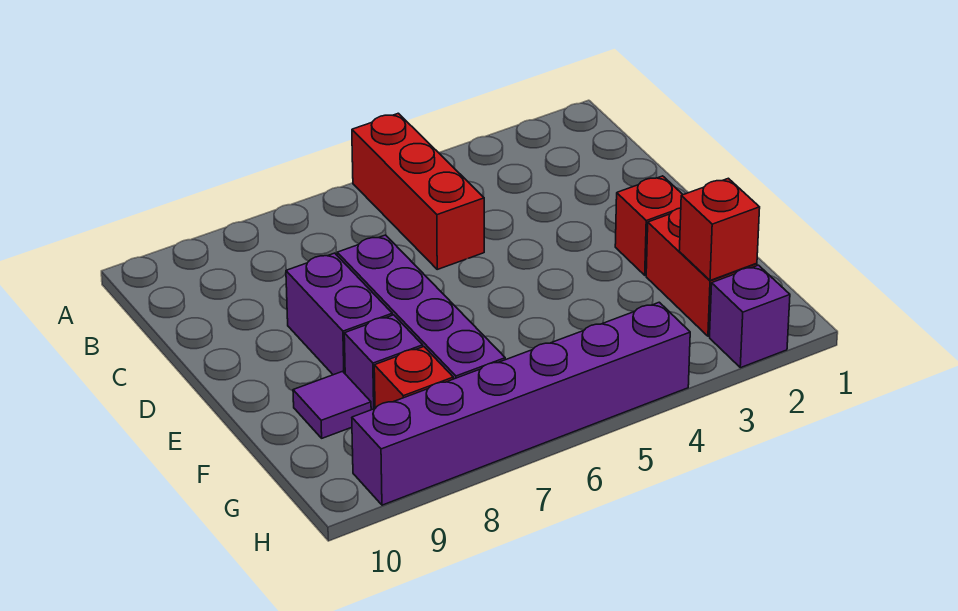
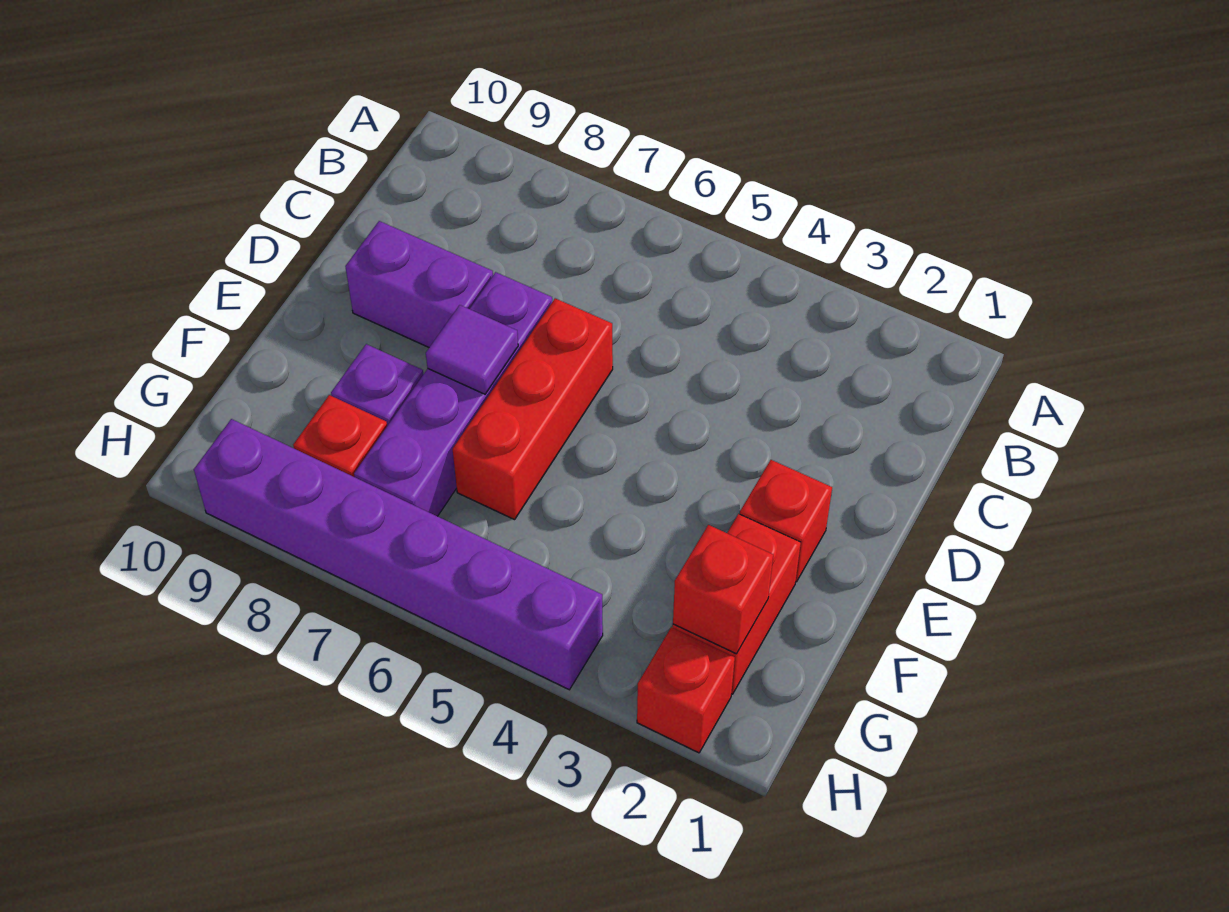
red 1x3 brick [352,113,484,269] -> red 1x3 brick moved to [453,298,613,520]
purple 1x2 brick [286,253,392,375] -> purple 1x2 brick turned to [345,221,493,347]
purple 1x1 tile [293,371,371,438] -> purple 1x1 tile moved to [426,305,518,394]
purple 1x1 brick [710,265,790,368] -> red 1x1 brick [637,627,735,753]

